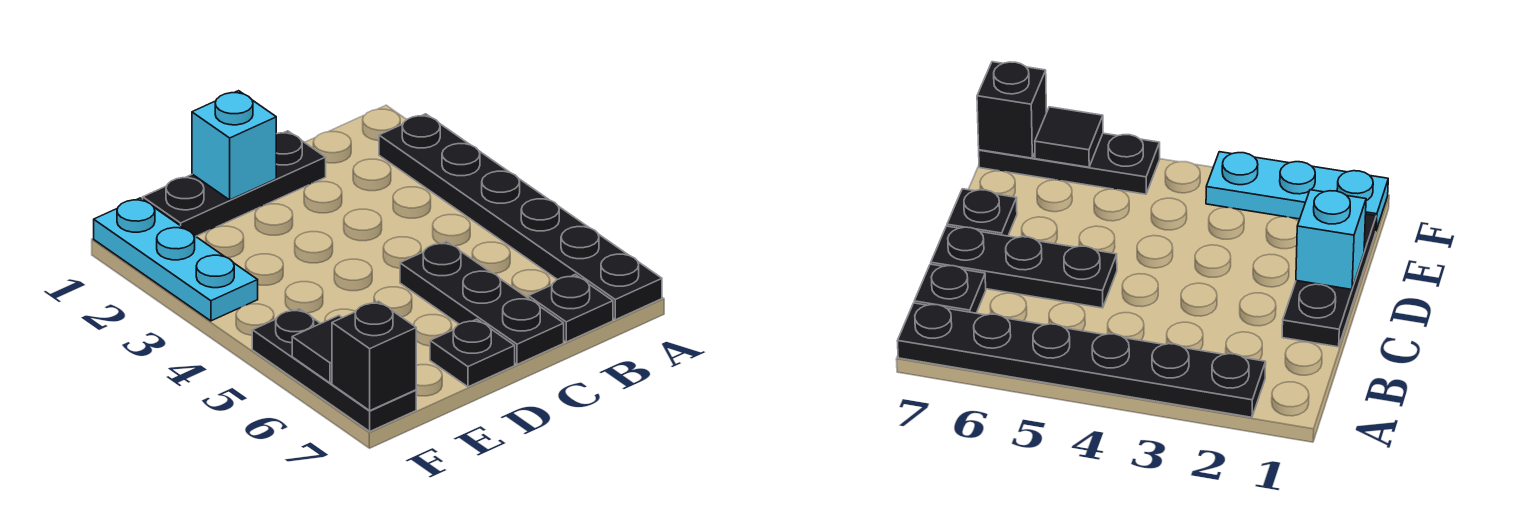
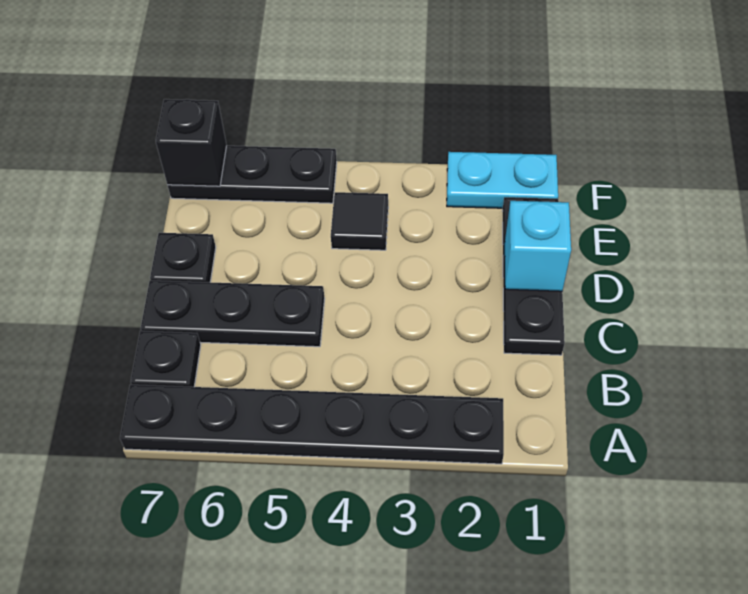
cyan 1x3 plate [94,198,258,321] -> cyan 1x2 plate [447,152,558,208]
black 1x1 tile [292,316,342,383] -> black 1x1 tile moved to [331,192,388,250]

